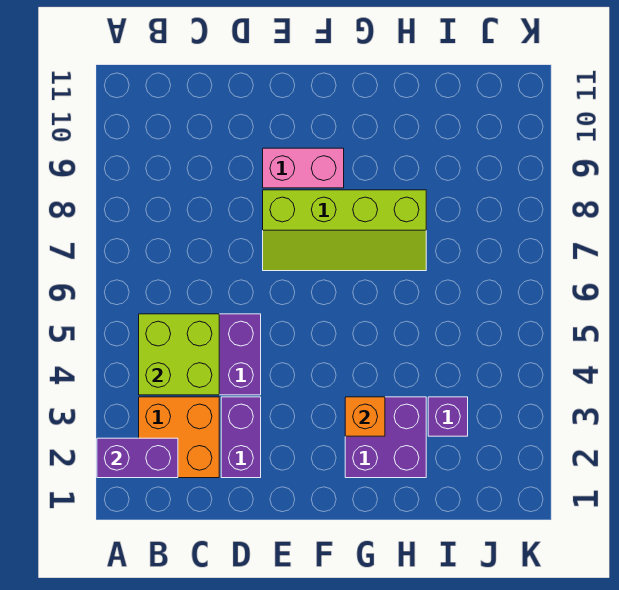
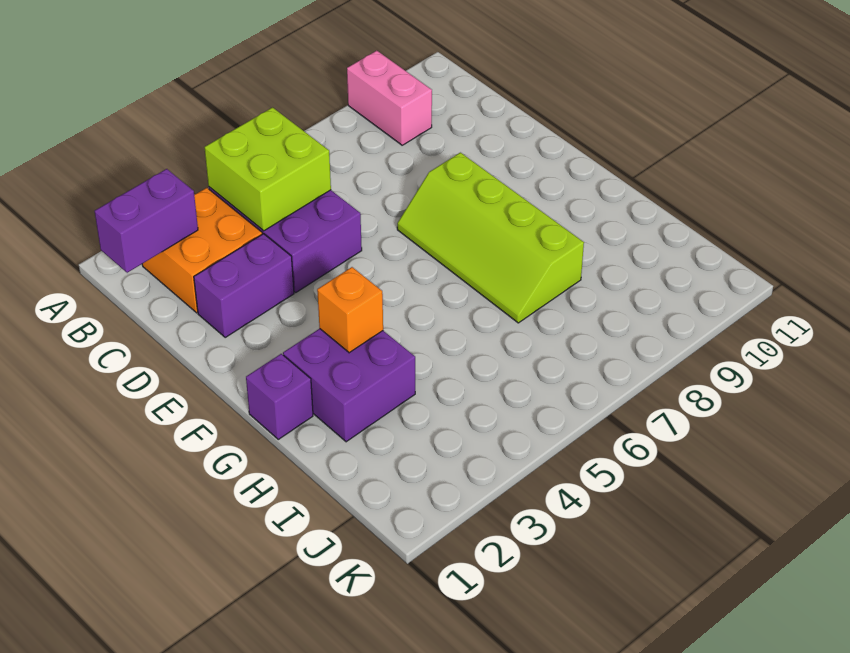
purple 1x2 brick [97,438,178,478] -> purple 1x2 brick turned to [95,169,198,273]
pink 1x2 brick [263,148,344,188] -> pink 1x2 brick moved to [347,51,432,145]
purple 1x1 brick [428,397,468,436] -> purple 1x1 brick moved to [246,354,313,439]

